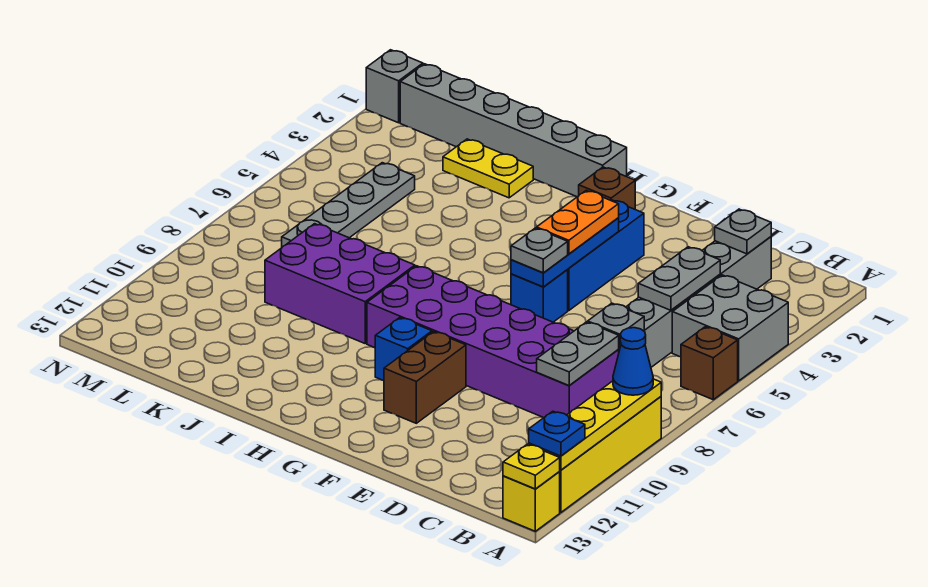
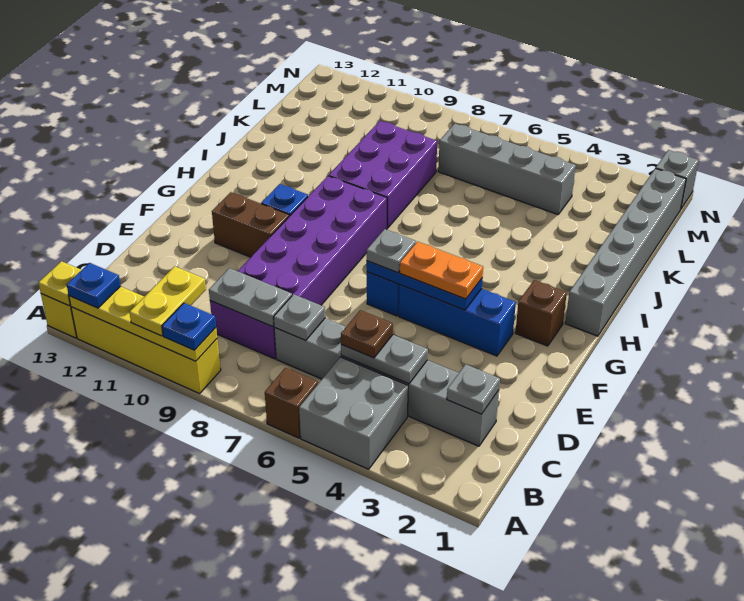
blue 1x1 cone [613,328,653,395] -> blue 1x1 plate [162,303,216,350]
none -> brown 1x1 plate [341,310,393,358]
yellow 1x2 plate [443,139,533,198] -> yellow 1x2 plate moved to [130,266,206,336]
grey 1x4 plate [282,163,415,247] -> grey 1x4 brick [438,124,576,215]

